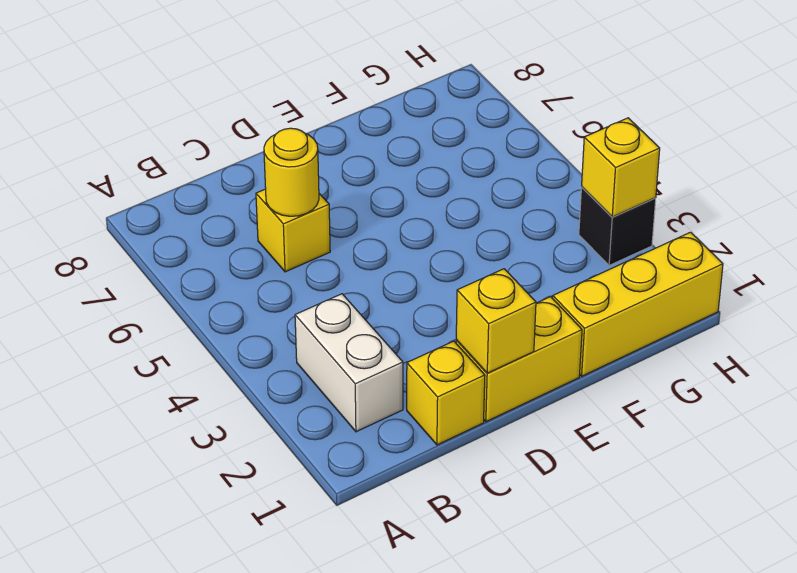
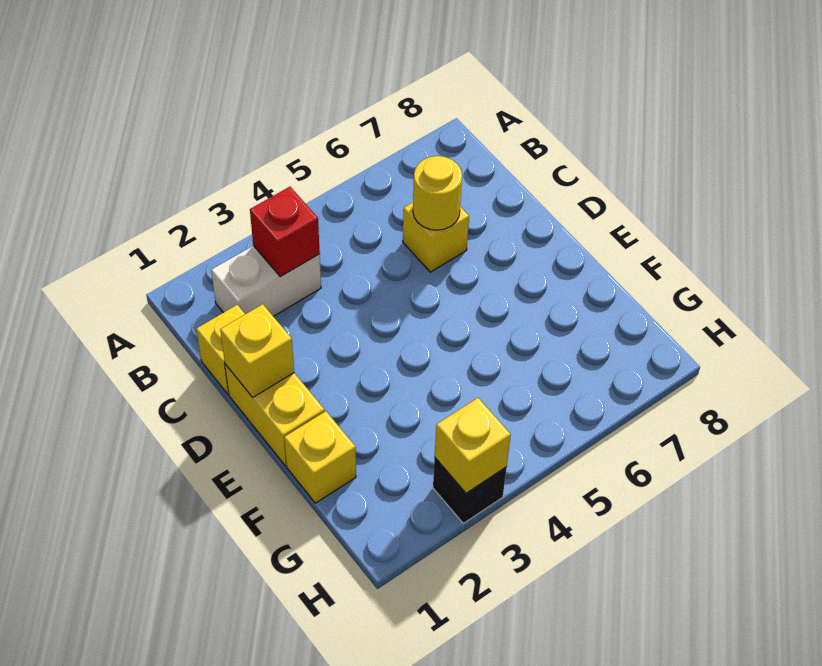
none -> red 1x1 brick [250,187,320,277]
yellow 1x3 brick [553,232,723,376] -> yellow 1x1 brick [284,411,356,503]

